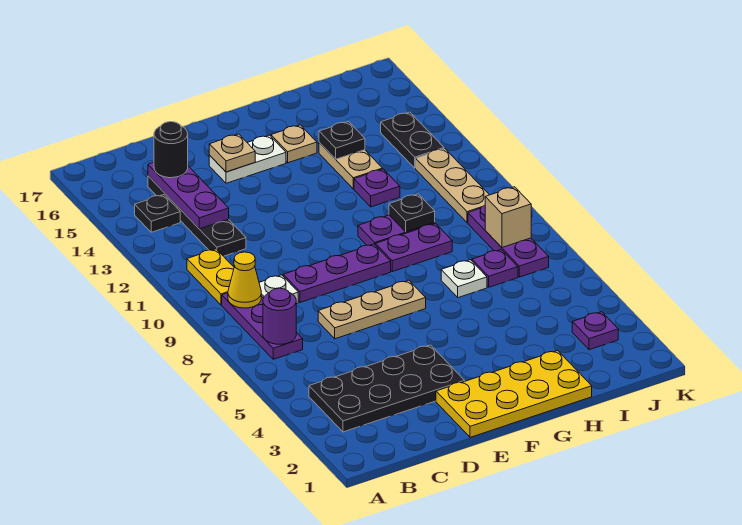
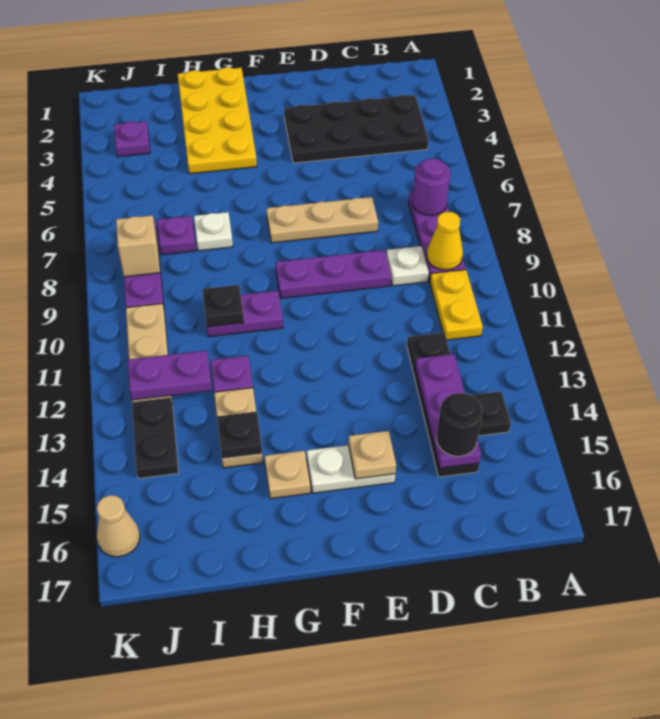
yellow 2x4 plate [436,351,592,437] -> yellow 2x4 plate turned to [178,67,257,174]
purple 1x2 plate [376,224,452,272] -> purple 1x2 plate moved to [128,350,212,400]
none -> tan 1x1 cone [97,495,140,557]

